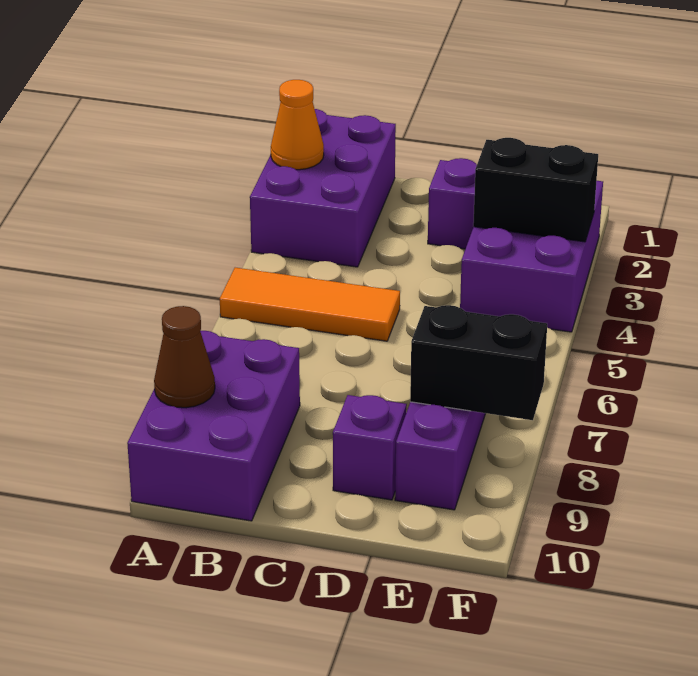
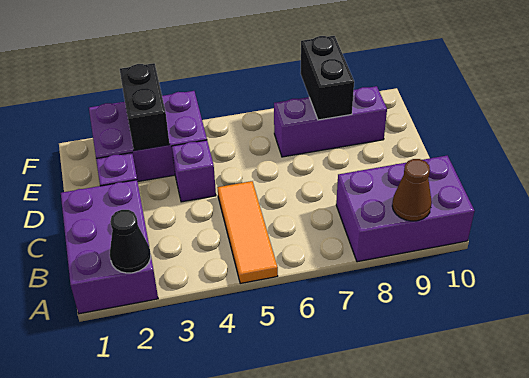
purple 2x3 brick [250,109,396,267] -> purple 2x3 brick turned to [61,180,158,314]
orange 1x1 cone [271,80,324,170] -> black 1x1 cone [110,210,151,273]
purple 1x1 brick [333,395,407,500] -> purple 1x1 brick moved to [172,140,216,202]

